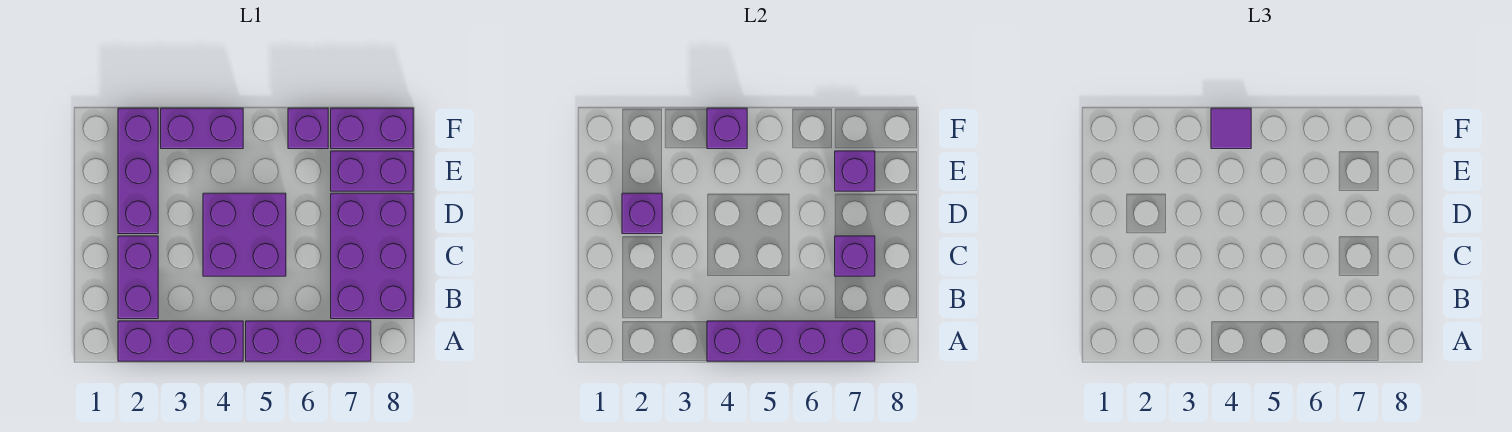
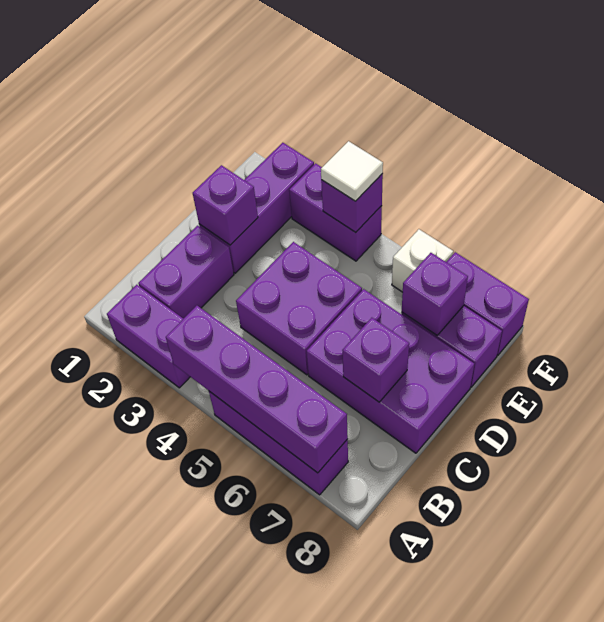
purple 1x3 brick [118,321,243,361] -> purple 1x2 brick [107,285,190,388]
purple 2x3 brick [331,193,413,319] -> purple 2x3 brick turned to [307,289,474,453]
purple 1x1 tile [1211,108,1251,149] -> white 1x1 tile [321,141,383,201]
purple 1x1 brick [288,108,328,149] -> white 1x1 brick [392,229,453,292]

